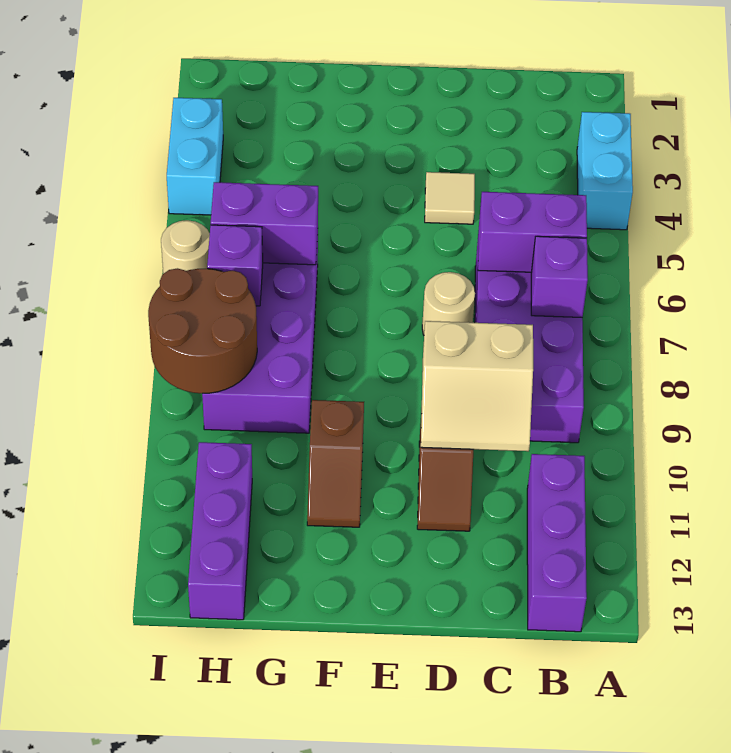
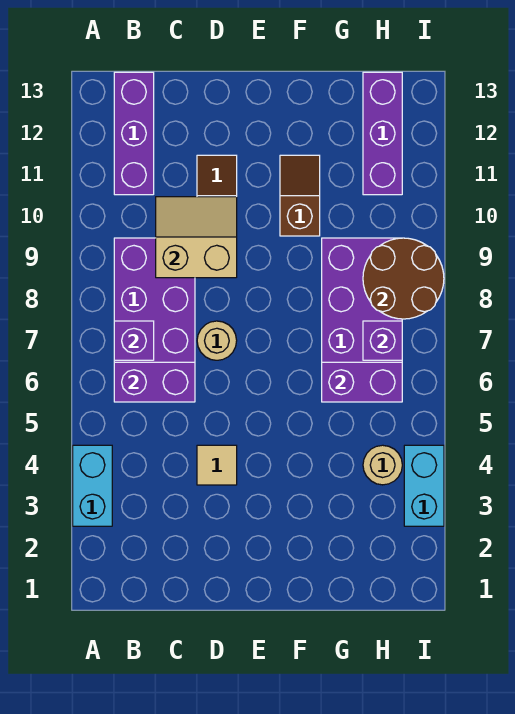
tan 1x1 round brick [161,220,210,274] -> tan 1x1 round brick moved to [363,445,402,485]

